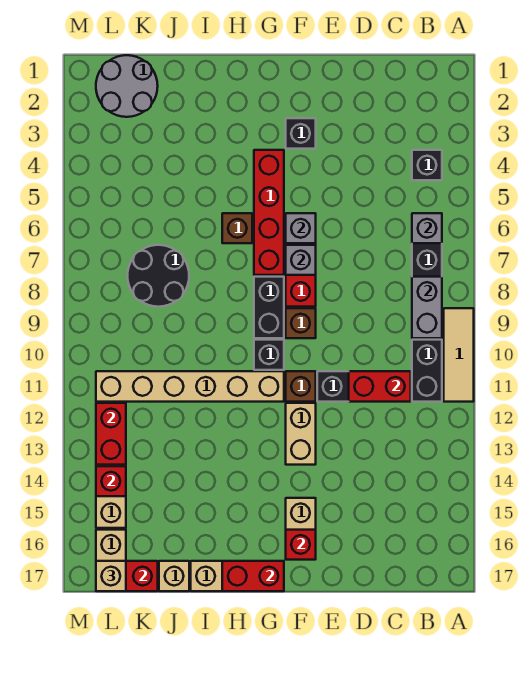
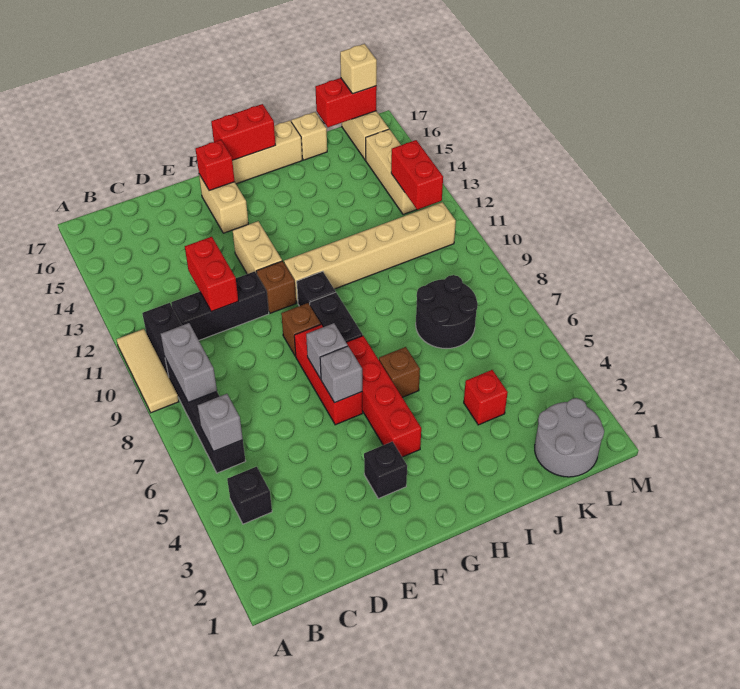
red 1x2 brick [349,371,411,402] -> red 1x2 brick turned to [185,237,238,312]
red 1x1 brick [96,466,126,496] -> red 1x1 brick moved to [464,370,508,425]

